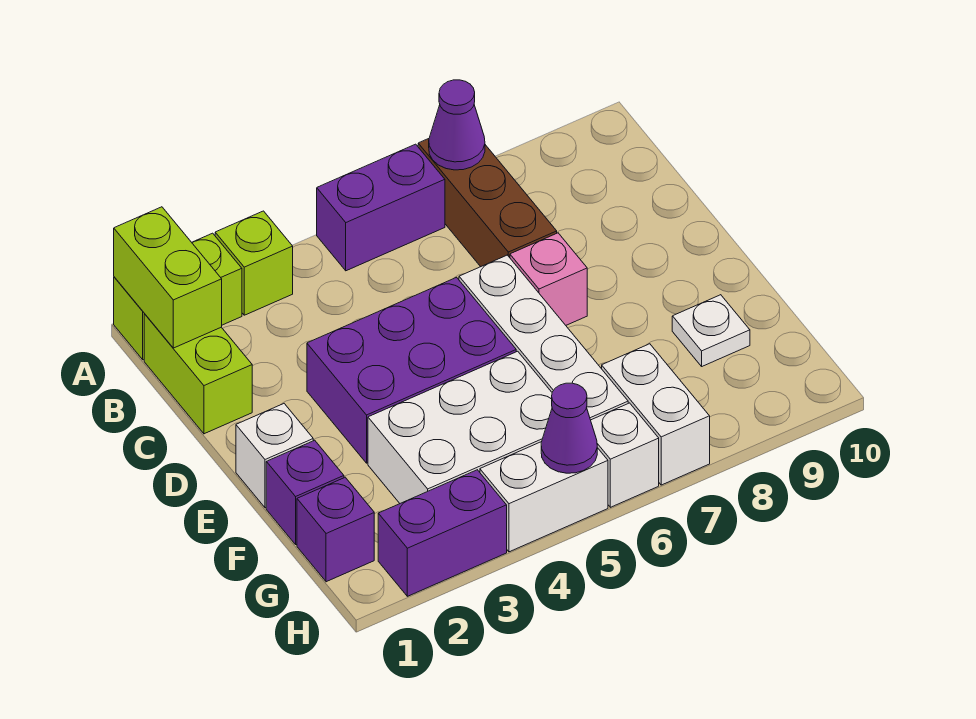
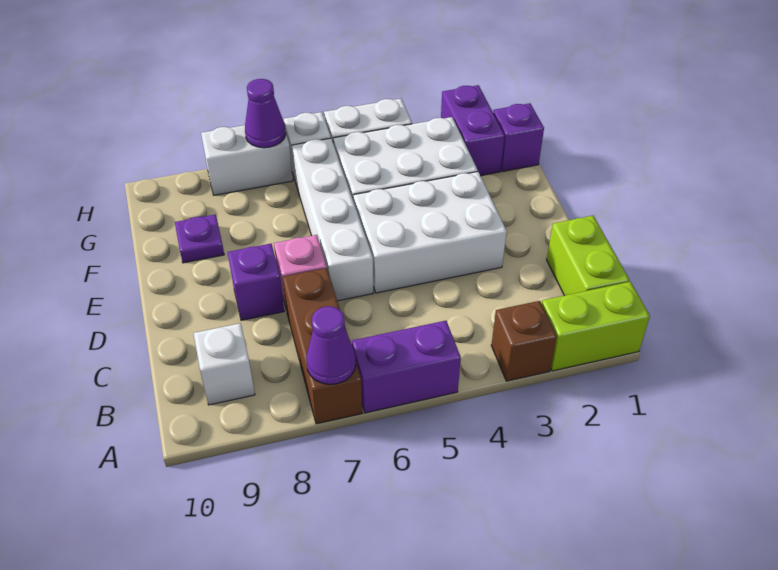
lime 1x2 brick [114,207,222,348] -> none
lime 1x1 brick [215,211,293,315] -> brown 1x1 brick [491,301,557,381]
purple 2x3 brick [307,277,516,463] -> white 2x3 brick [353,172,507,293]
white 1x1 brick [236,404,313,508] -> white 1x1 brick moved to [193,323,255,405]
purple 1x1 brick [266,440,344,544] -> purple 1x1 brick moved to [228,244,284,320]
white 1x1 plate [672,295,750,366] -> purple 1x1 plate [175,214,224,263]
white 1x2 brick [602,344,710,485] -> white 1x2 brick turned to [201,125,293,195]
purple 1x2 brick [378,470,507,596] -> purple 1x2 brick turned to [441,85,505,176]
purple 1x1 cone [541,383,597,473] -> purple 1x1 cone moved to [245,79,286,148]

